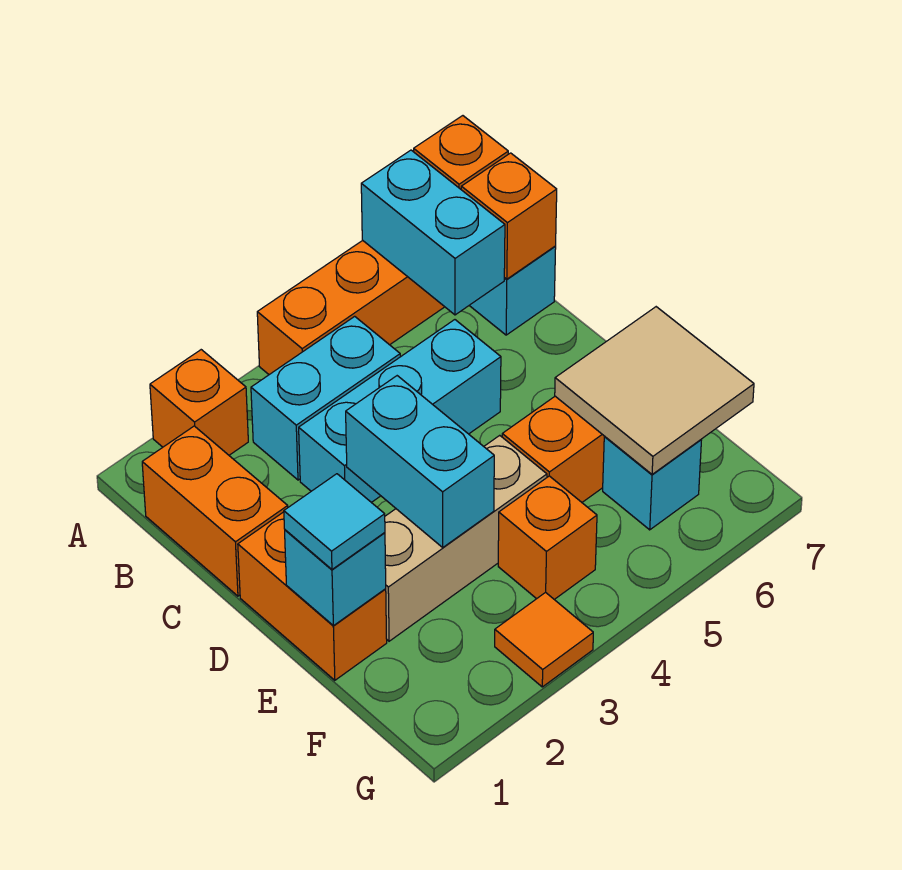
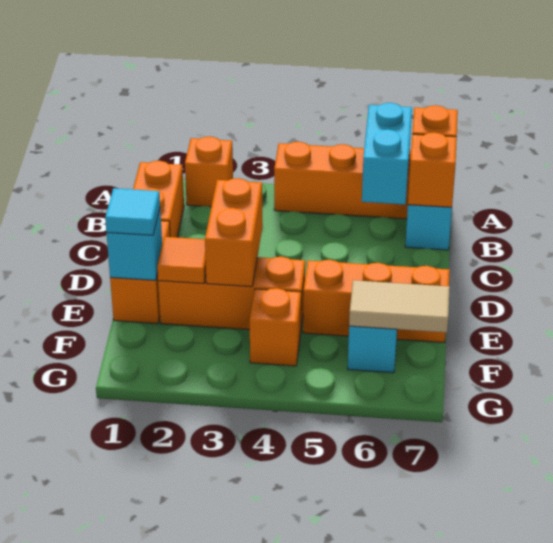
cyan 1x2 brick [251,316,400,480] -> none
cyan 1x3 brick [299,320,501,502] -> none
cyan 1x2 brick [346,376,494,547] -> orange 1x2 brick [205,178,263,287]
tan 1x3 brick [385,435,547,641] -> orange 1x3 brick [158,256,305,330]
tan 2x2 tile [555,307,754,474] -> tan 1x2 tile [349,280,450,333]
orange 1x1 tile [495,592,593,687] -> orange 1x1 tile moved to [157,237,206,284]

